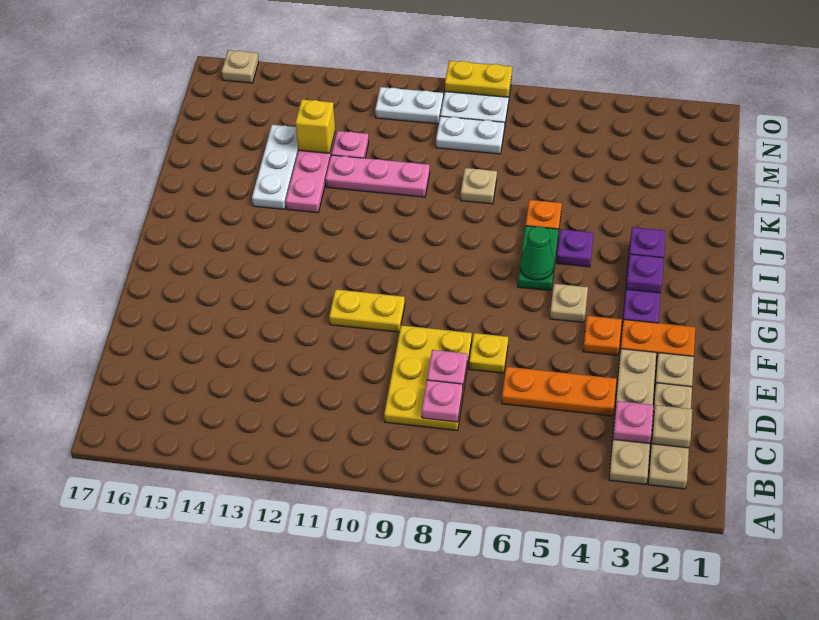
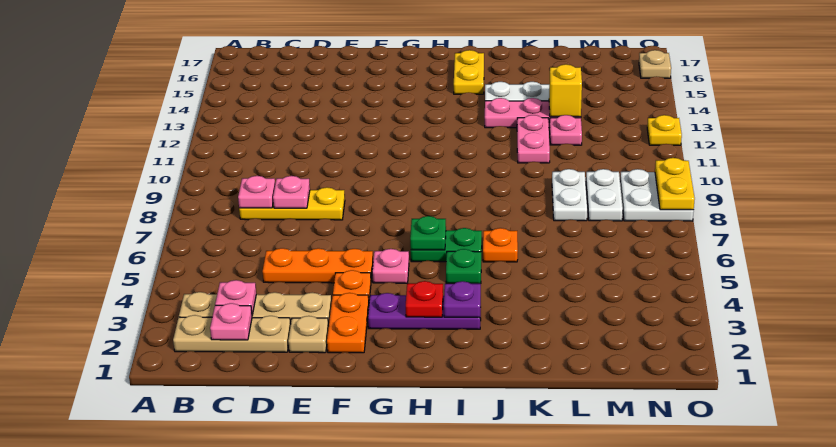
tan 1x1 plate [652,405,692,448] -> pink 1x1 plate [210,303,252,340]
yellow 2x3 plate [384,325,472,431] -> yellow 1x3 plate [239,187,345,220]
orange 1x3 plate [502,367,616,416] -> orange 1x3 plate turned to [263,248,373,283]
yellow 1x1 plate [469,333,508,373] -> yellow 1x1 plate moved to [647,115,682,145]
yellow 1x2 plate [329,289,405,332] -> yellow 1x2 plate moved to [454,50,484,94]
tan 1x1 plate [550,284,588,323] -> pink 1x1 plate [372,249,409,283]
purple 1x1 plate [626,254,664,293] -> red 1x1 plate [406,281,443,317]
green 1x1 cone [520,226,554,280] -> green 1x1 plate [410,216,446,250]
purple 1x1 plate [557,229,594,267] -> green 1x1 plate [446,249,481,284]
tan 1x1 plate [461,168,497,204] -> none
pink 1x3 plate [326,155,430,197] -> pink 1x2 plate [517,115,550,163]
white 1x2 plate [375,87,443,124] -> white 1x2 plate moved to [552,169,587,221]

